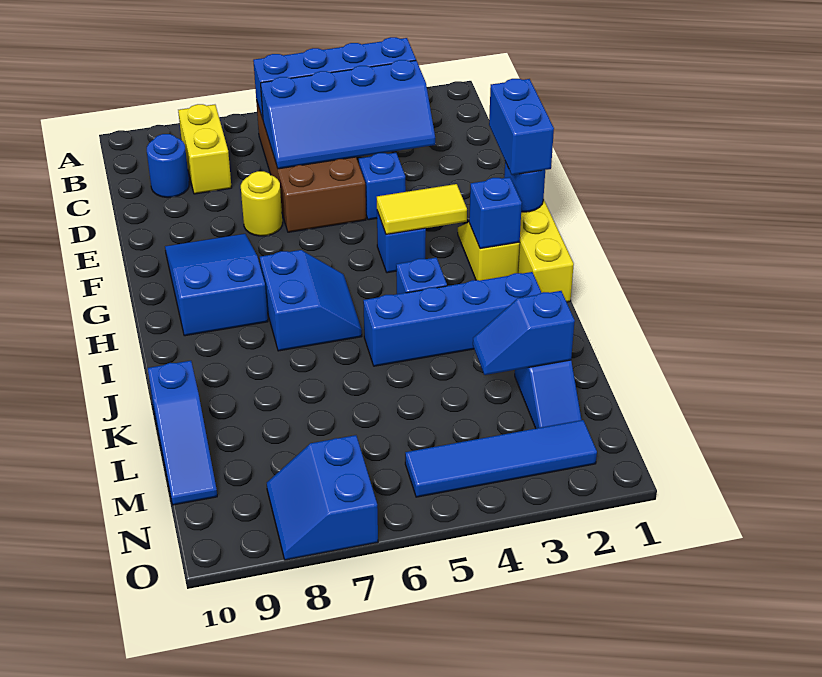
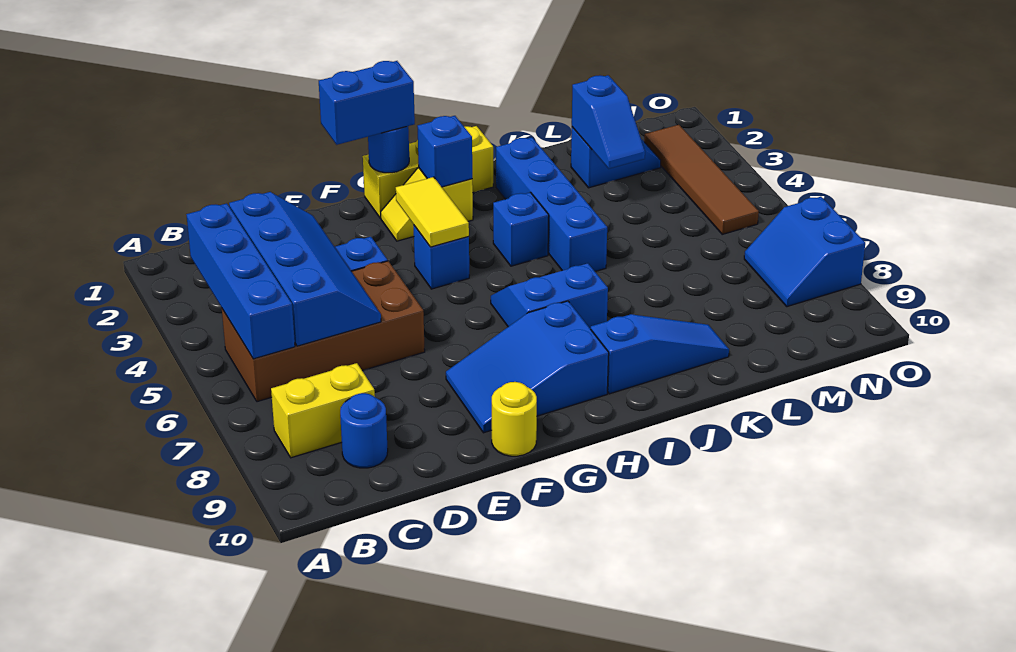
yellow 1x1 round brick [241,171,282,236] -> yellow 1x1 round brick moved to [492,382,537,456]
blue 1x3 slope [148,361,217,505] -> blue 1x3 slope moved to [591,314,729,394]
blue 1x4 tile [405,420,597,497] -> brown 1x4 tile [644,125,759,234]
blue 2x2 slope [267,435,378,560] -> blue 2x2 slope turned to [744,197,865,307]

